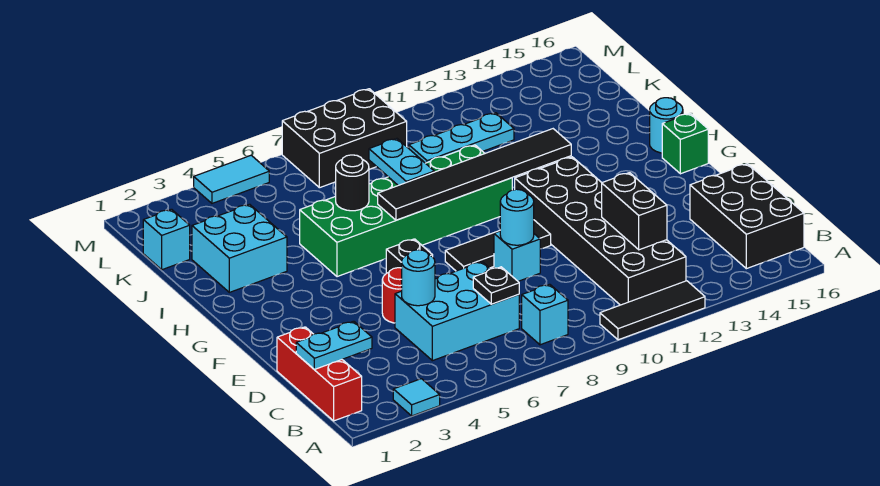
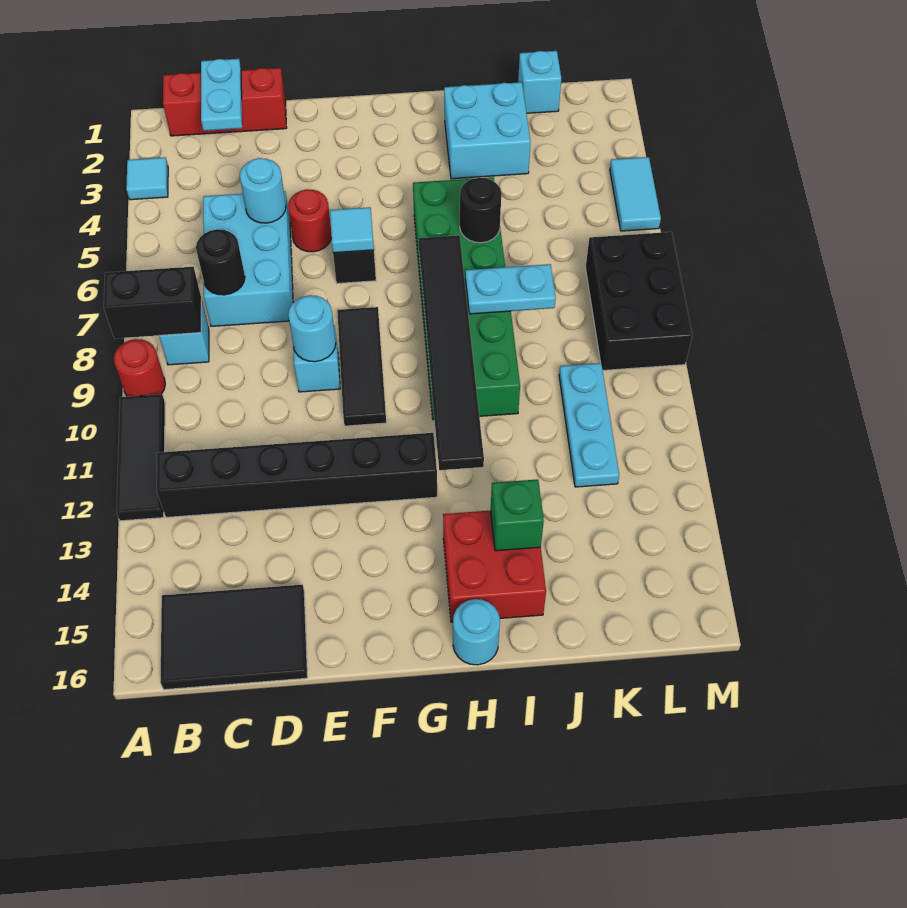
none -> red 1x1 round brick [114,339,165,397]
black 2x6 brick [515,157,686,305] -> black 1x6 brick [157,433,437,517]
black 2x3 brick [690,164,804,269] -> black 2x3 tile [160,585,308,690]
black 1x1 plate [473,267,519,304] -> black 1x1 round brick [196,229,245,295]
black 1x2 brick [602,173,667,250] -> black 1x2 brick moved to [104,267,201,339]
none -> cyan 1x1 tile [330,207,374,253]
green 1x1 brick [662,113,708,174] -> green 1x1 brick moved to [491,479,544,551]
none -> red 2x2 brick [443,510,546,622]

